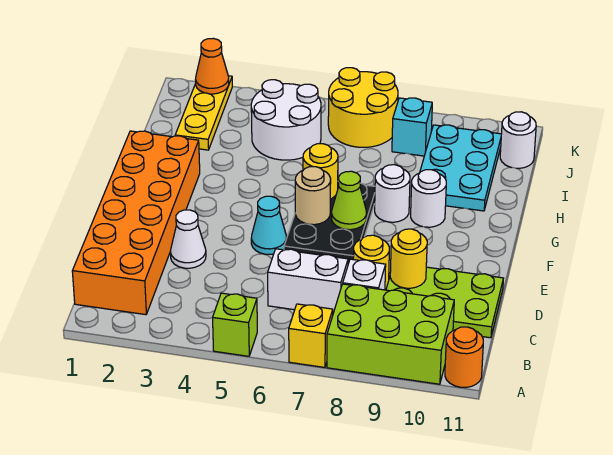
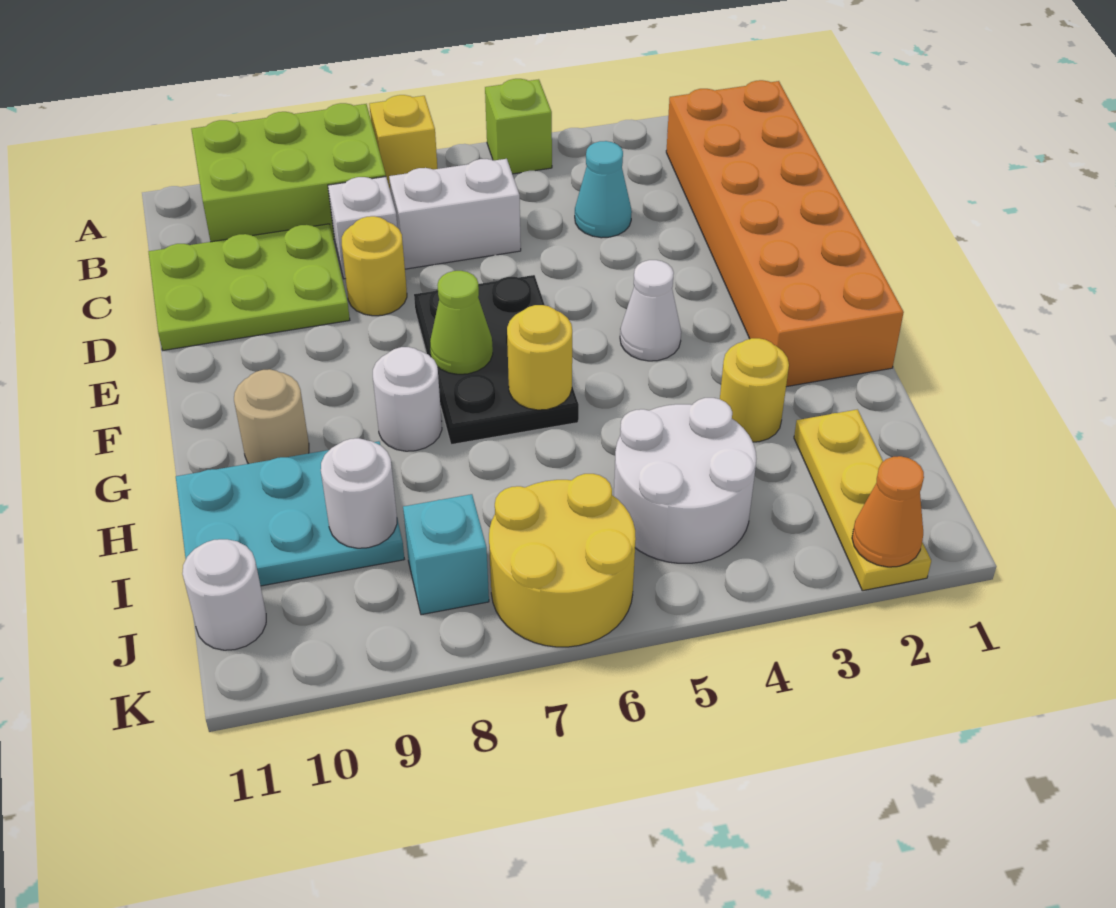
orange 1x1 round brick [445,327,483,388] -> none
white 1x1 cone [170,210,206,268] -> white 1x1 cone moved to [620,260,681,361]
yellow 1x1 round brick [390,229,427,288] -> yellow 1x1 round brick moved to [720,338,789,442]
cyan 1x1 cone [251,196,287,254] -> cyan 1x1 cone moved to [575,141,632,238]
tan 1x1 round brick [295,167,331,225] -> tan 1x1 round brick moved to [234,369,309,464]
white 1x1 round brick [411,170,446,227] -> white 1x1 round brick moved to [321,438,397,548]
cyan 2x3 plate [420,125,501,211] -> cyan 2x3 plate turned to [176,441,404,586]

